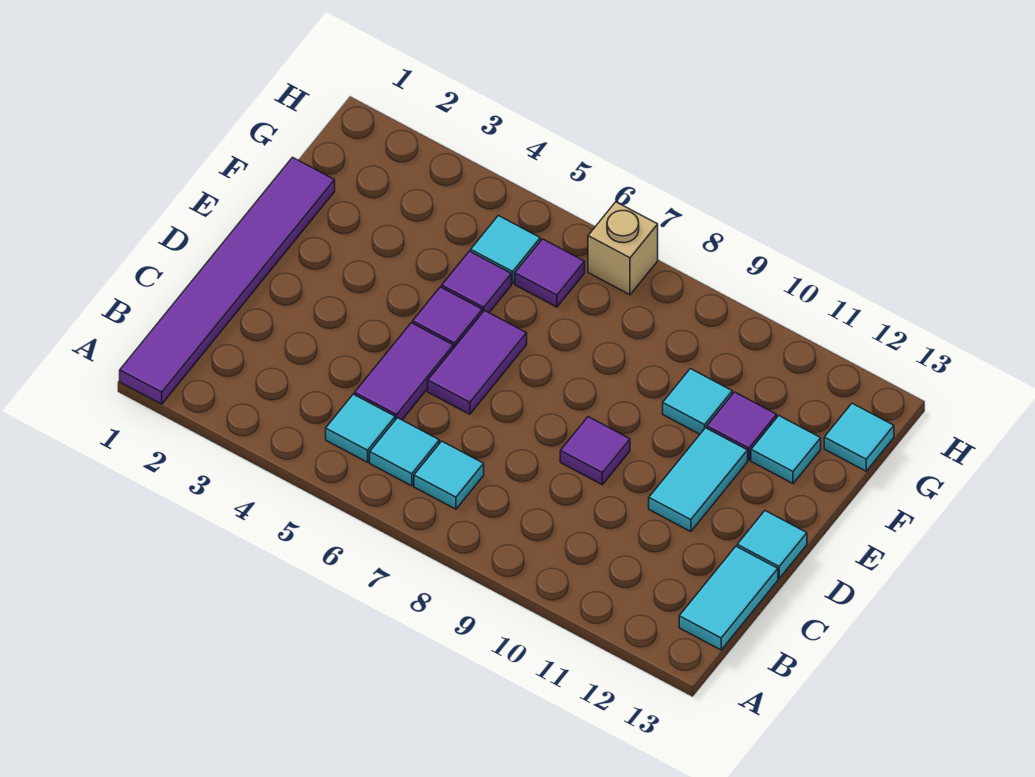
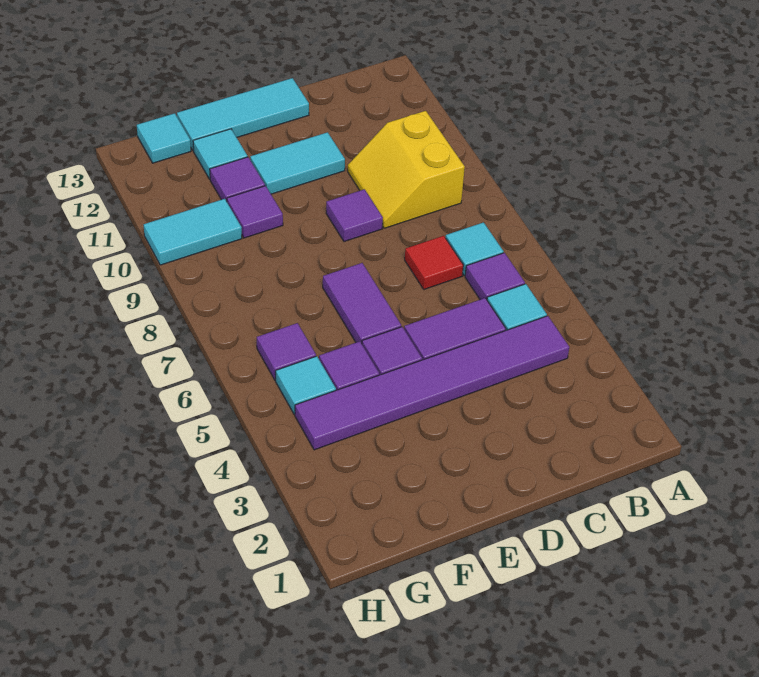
purple 1x6 tile [120,157,335,404] -> purple 1x6 tile moved to [295,316,569,450]
cyan 1x1 tile [370,418,439,486] -> purple 1x1 tile [465,253,525,300]
none -> yellow 2x2 slope [348,111,465,228]
cyan 1x2 tile [679,546,778,650] -> cyan 1x2 tile moved to [144,199,242,265]
none -> red 1x1 tile [405,236,463,289]
purple 1x2 tile [428,311,527,414] -> purple 1x2 tile turned to [323,263,401,344]
cyan 1x1 tile [737,511,807,578] -> cyan 1x3 tile [177,78,309,151]
cyan 1x1 tile [663,369,732,434] -> purple 1x1 tile [227,186,283,238]
tan 1x1 brick [588,202,658,295] -> none

